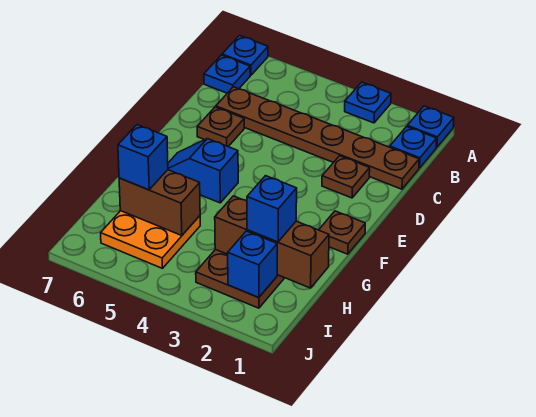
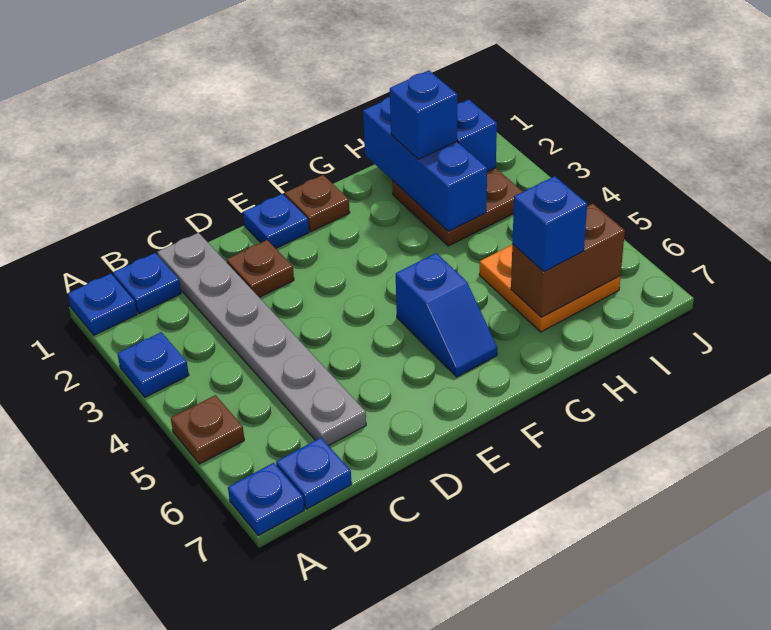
brown 1x6 plate [216,87,419,189] -> grey 1x6 plate [157,233,366,446]
brown 1x1 plate [197,107,244,147] -> brown 1x1 plate moved to [171,395,244,464]
none -> blue 1x1 plate [243,194,309,248]
brown 1x3 brick [215,196,329,288] -> blue 1x3 brick [363,97,487,231]
brown 1x2 brick [119,170,200,236] -> brown 1x2 brick turned to [511,204,625,317]

